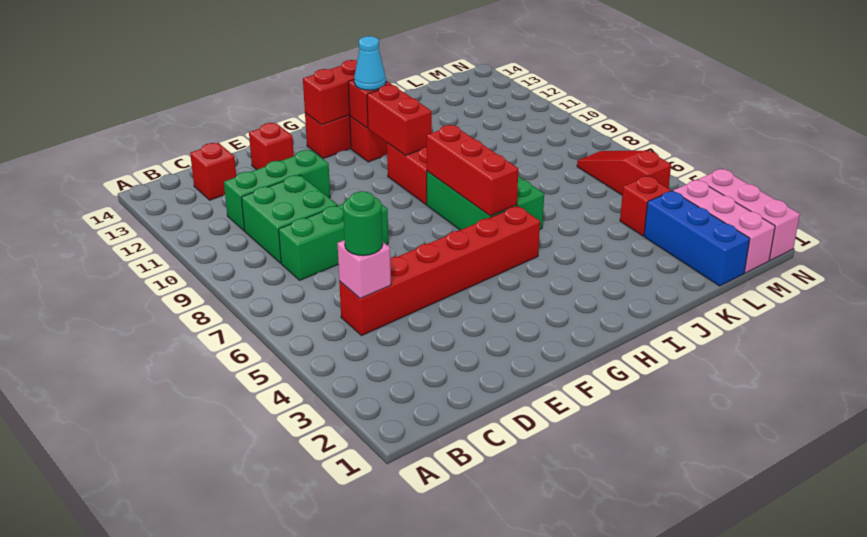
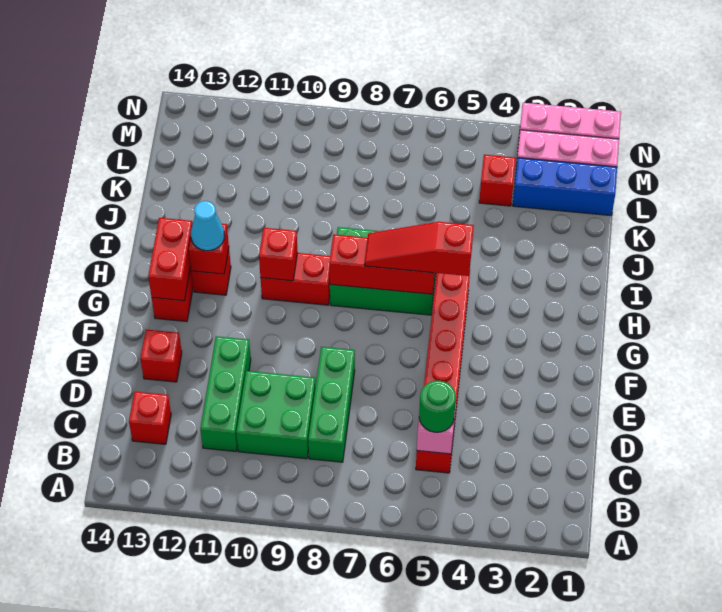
red 1x2 brick [367,85,432,156] -> red 1x1 brick [259,228,298,281]
red 1x3 slope [577,150,671,195] -> red 1x3 slope moved to [365,222,474,276]

